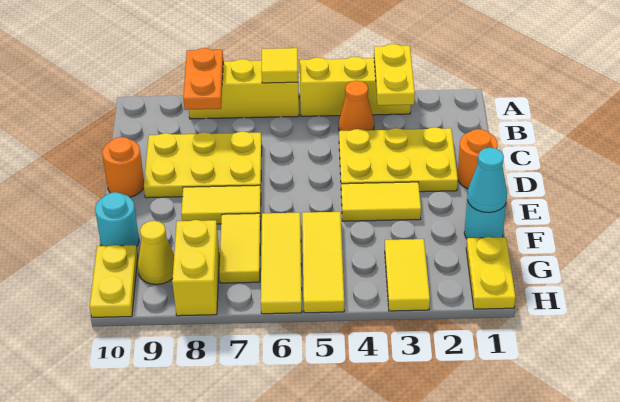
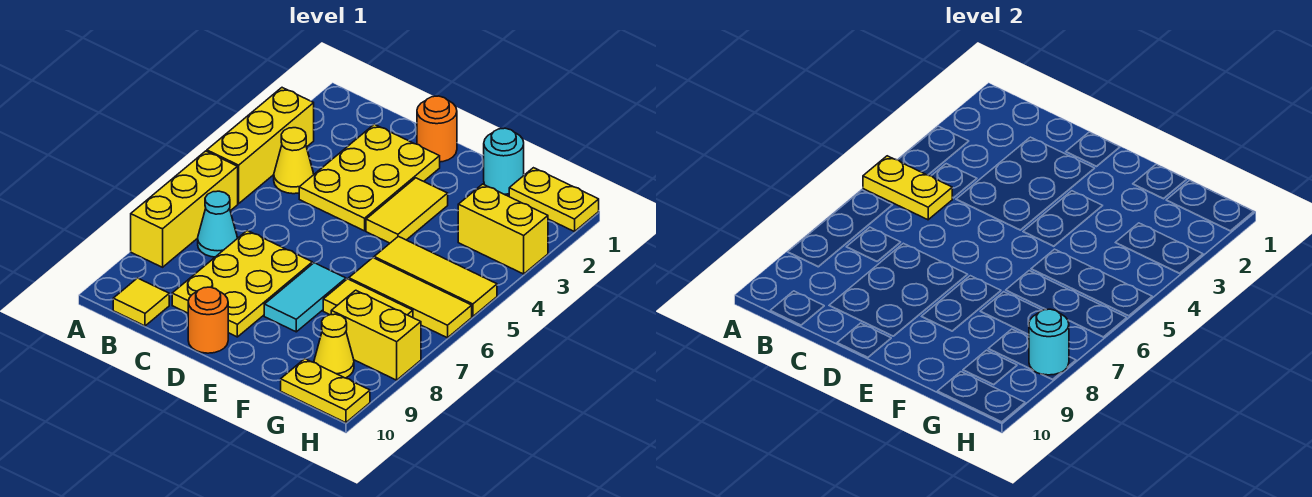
yellow 1x2 plate [374,44,415,105] -> yellow 1x2 plate moved to [863,156,952,220]
yellow 1x1 tile [261,48,298,83] -> yellow 1x1 tile moved to [113,278,169,326]
orange 1x2 plate [183,48,223,110] -> none
orange 1x1 cone [339,81,374,131] -> yellow 1x1 cone [274,128,314,194]
yellow 1x2 tile [181,185,261,224] -> cyan 1x2 tile [264,263,346,332]
cyan 1x1 cone [467,148,507,213] -> cyan 1x1 cone moved to [198,191,237,257]
cyan 1x1 round brick [95,192,139,247] -> cyan 1x1 round brick moved to [1029,309,1069,375]
yellow 1x2 tile [385,239,430,311] -> yellow 1x2 brick [458,184,548,274]

